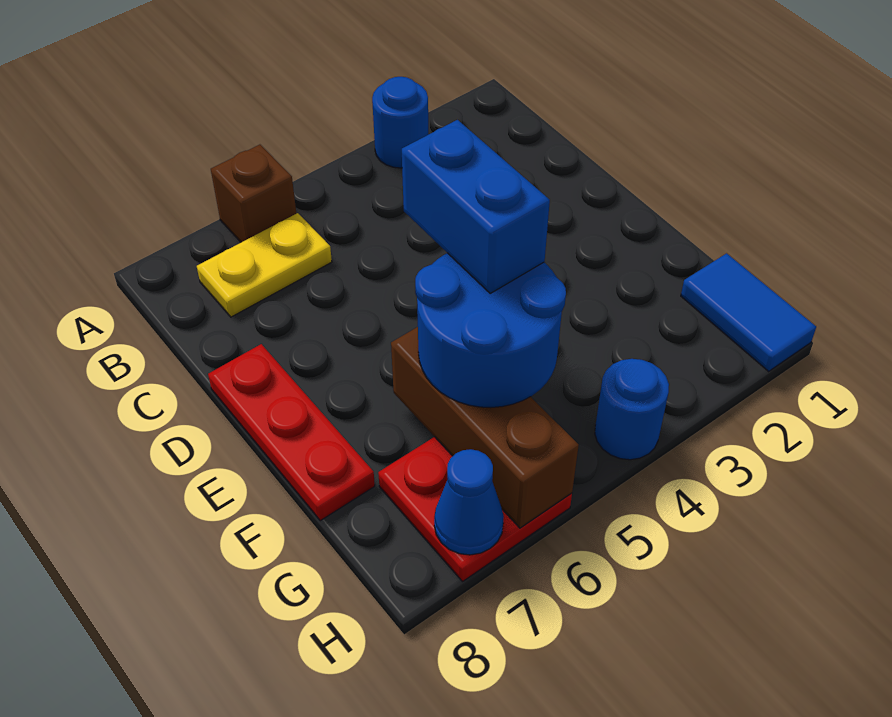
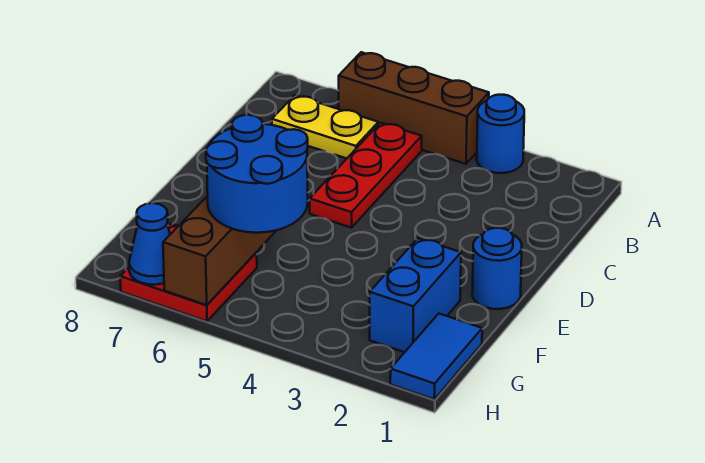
brown 1x1 brick [211,145,296,242] -> brown 1x3 brick [339,52,489,164]
red 1x3 plate [208,344,375,521] -> red 1x3 plate moved to [310,123,422,228]
blue 1x2 brick [402,120,550,293] -> blue 1x2 brick moved to [370,238,461,352]
blue 1x1 round brick [595,359,669,460] -> blue 1x1 round brick moved to [472,228,522,309]

